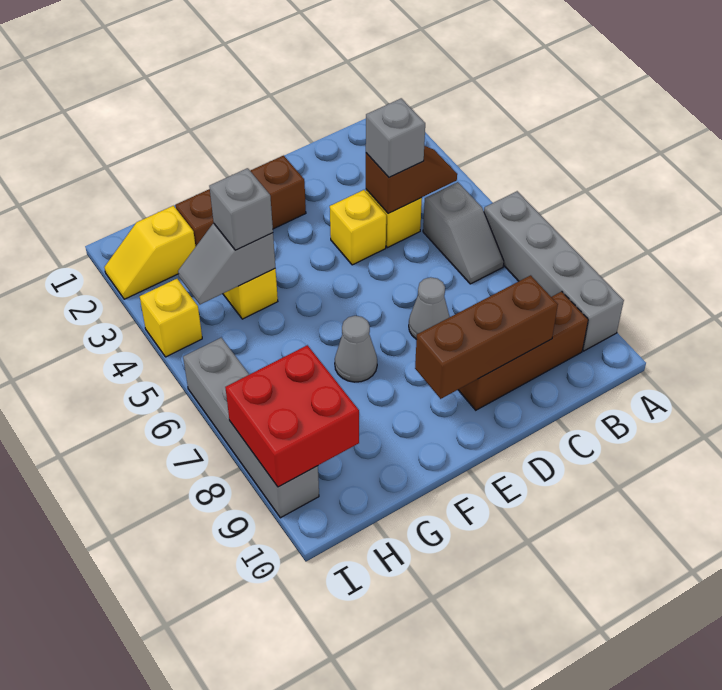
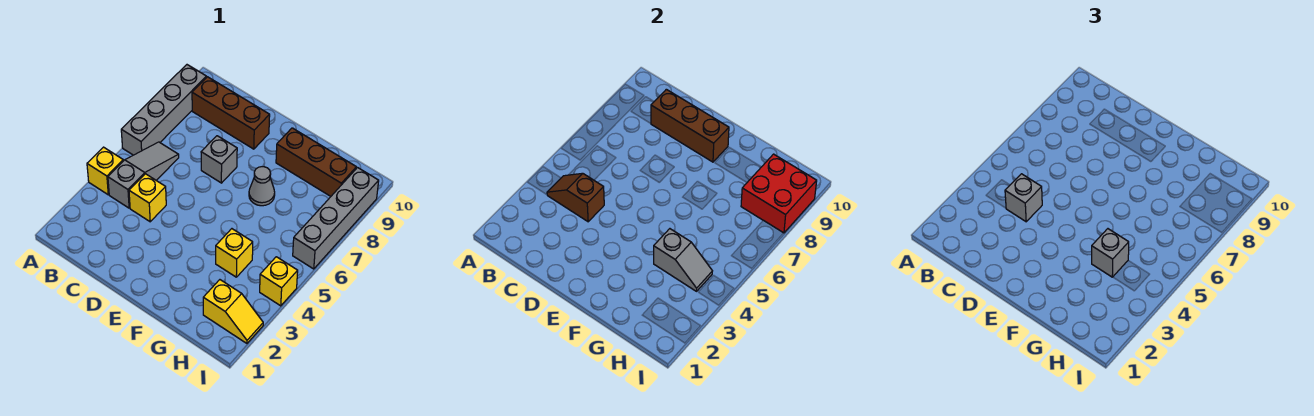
grey 1x2 slope [423,182,504,284] -> grey 1x3 slope [108,142,179,208]
yellow 1x1 brick [330,190,386,265] -> yellow 1x1 brick moved to [87,147,123,195]
grey 1x1 cone [409,277,450,340] -> grey 1x1 brick [201,136,237,183]
brown 1x3 brick [175,156,306,246] -> brown 1x3 brick moved to [276,128,356,196]

